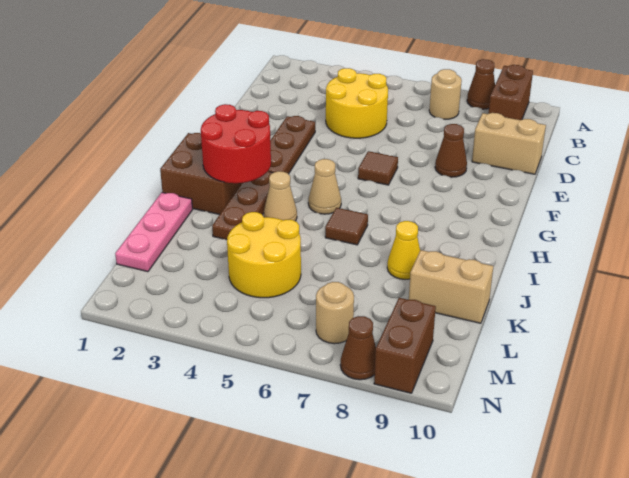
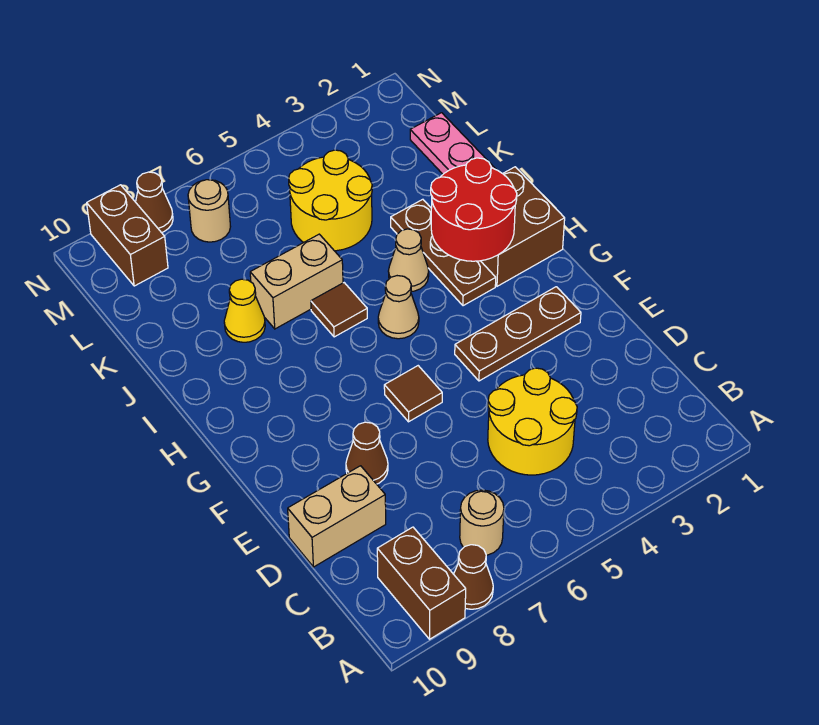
brown 1x3 plate [269,116,315,174] -> brown 1x3 plate turned to [455,287,581,381]
tan 1x2 brick [409,250,493,323] -> tan 1x2 brick moved to [250,234,343,329]

